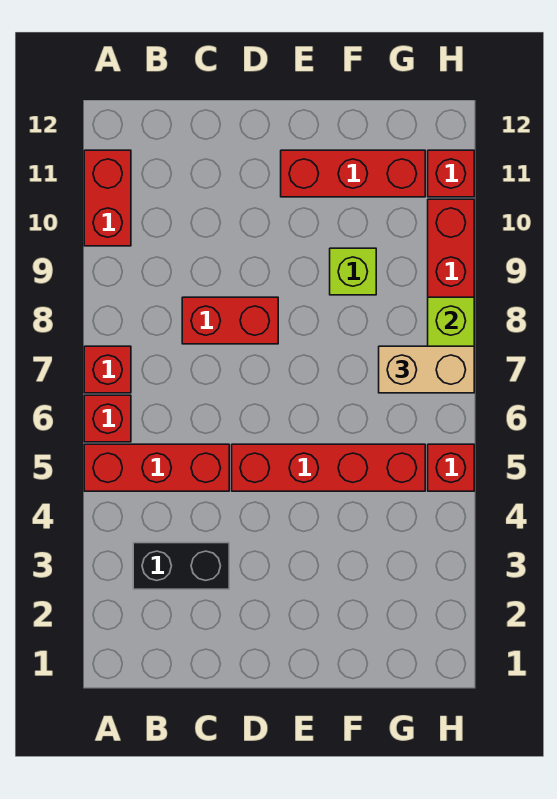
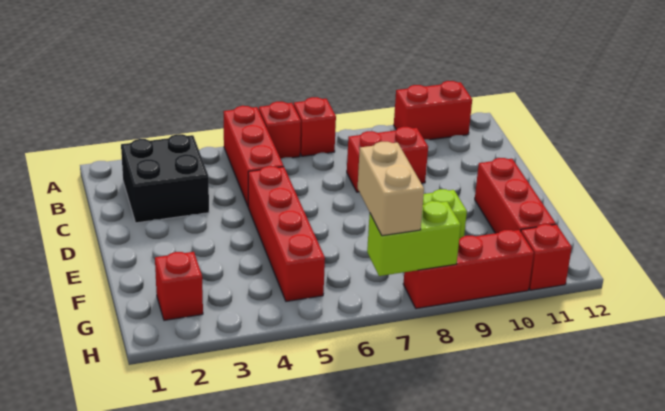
black 1x2 brick [133,543,229,589] -> black 2x2 brick [121,134,209,223]
red 1x2 brick [182,297,278,344] -> red 1x2 brick turned to [347,127,428,192]
red 1x1 brick [428,444,474,491] -> red 1x1 brick moved to [155,252,203,320]

